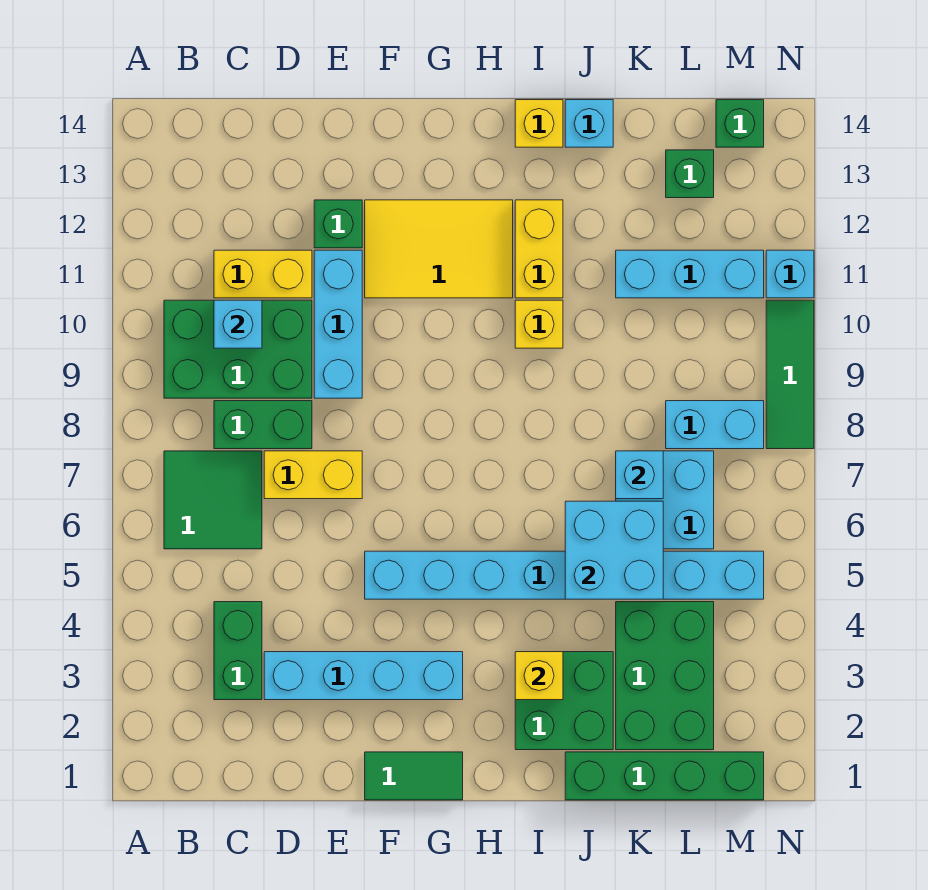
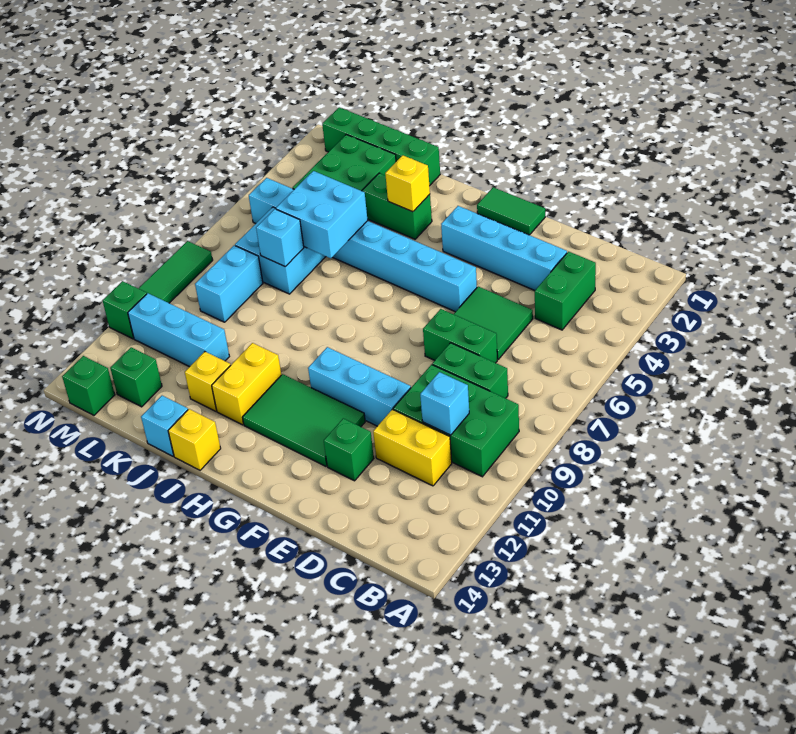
green 2x2 tile [164,451,262,549] -> green 2x2 tile moved to [454,287,533,359]
yellow 1x2 brick [264,451,362,499] -> green 1x2 brick [423,309,497,363]
cyan 1x3 brick [314,250,362,398] -> cyan 1x3 brick turned to [308,347,411,426]
yellow 2x3 tile [365,200,513,298] -> green 2x3 tile [242,374,365,466]
green 2x2 brick [515,652,613,750] -> green 1x2 brick [362,173,432,239]
yellow 1x1 brick [515,300,563,348] -> yellow 1x1 brick moved to [185,352,231,411]
cyan 1x2 brick [666,401,764,449] -> cyan 1x2 brick turned to [195,245,263,322]
cyan 1x1 brick [766,250,814,298] -> green 1x1 brick [103,281,147,339]

